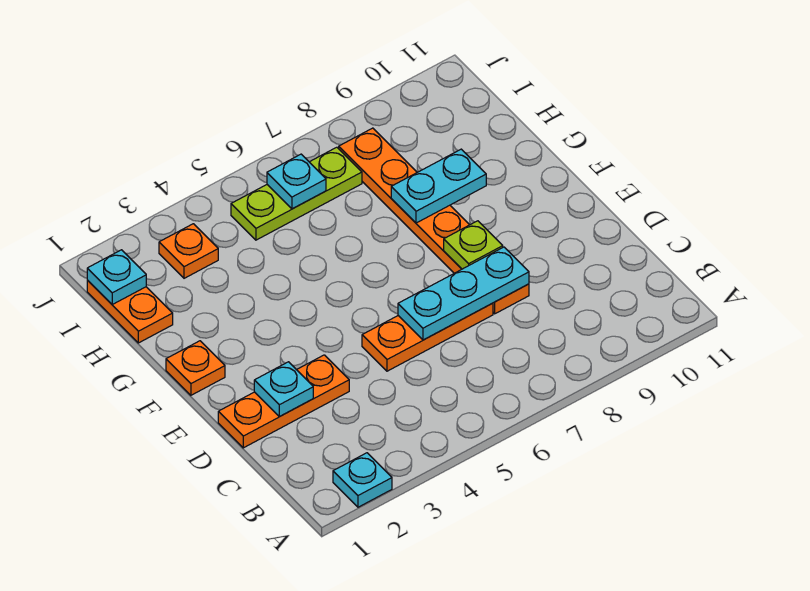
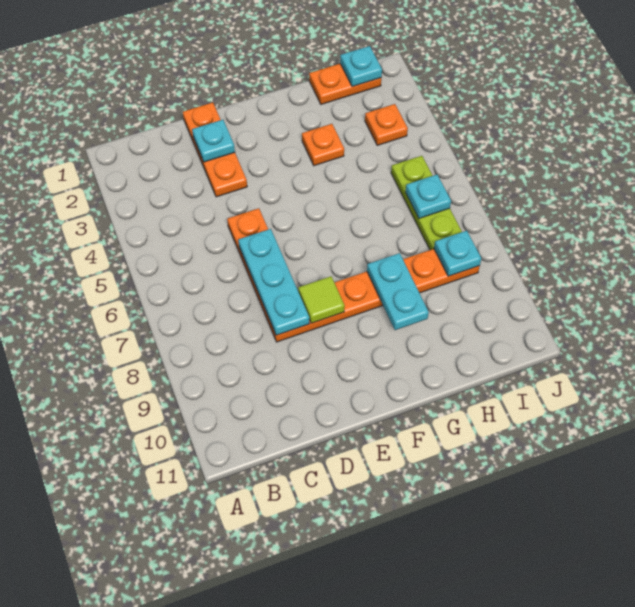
cyan 1x1 plate [333,453,392,507] -> cyan 1x1 plate moved to [434,231,481,276]
lime 1x1 plate [444,221,503,269] -> lime 1x1 tile [298,276,345,323]
orange 1x1 plate [166,341,225,395] -> orange 1x1 plate moved to [302,124,344,166]

